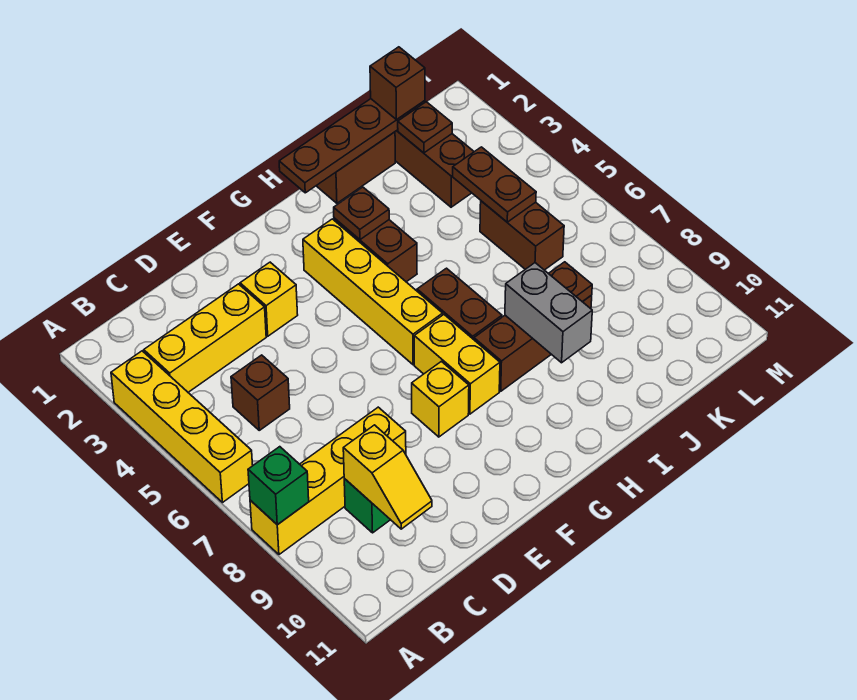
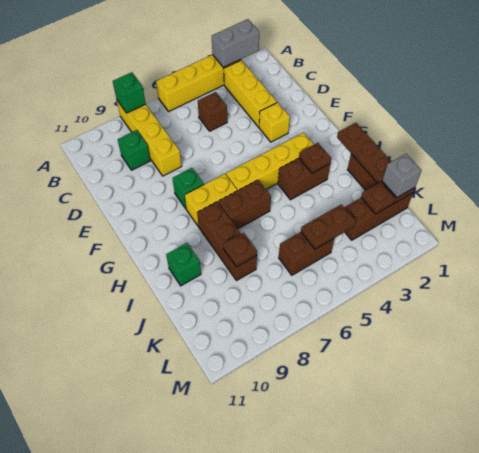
yellow 1x2 slope [343,425,432,529] -> none
yellow 1x1 brick [412,361,469,437] -> green 1x1 brick [173,168,204,208]
grey 1x2 brick [505,263,592,363] -> grey 1x2 brick moved to [212,19,259,67]
none -> green 1x1 brick [166,243,201,286]
brown 1x1 brick [370,47,425,120] -> grey 1x1 brick [382,154,421,197]

